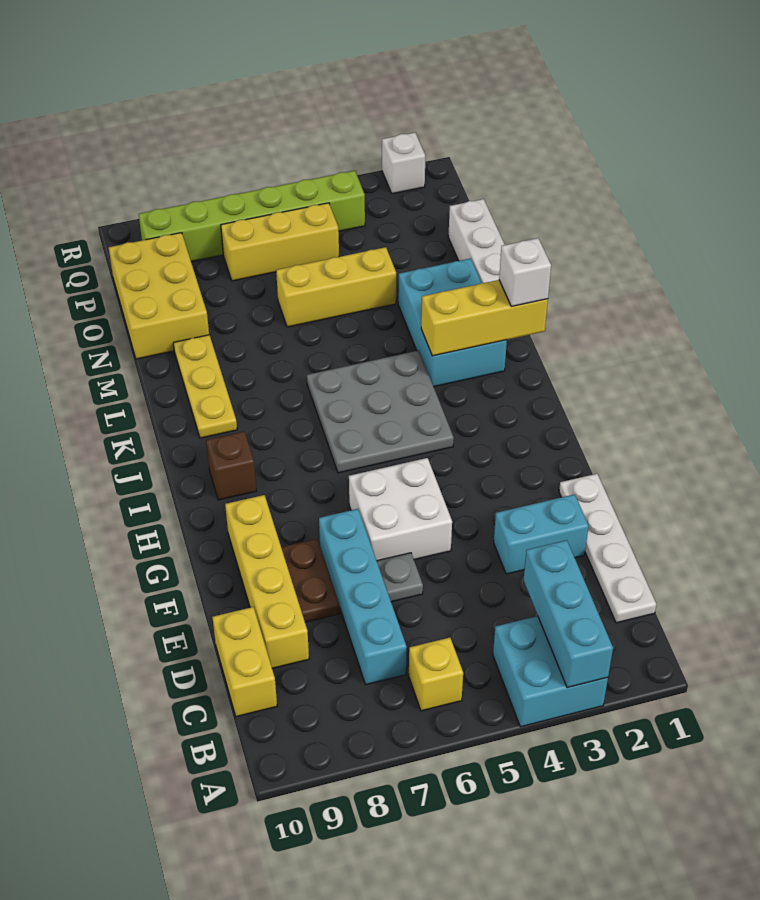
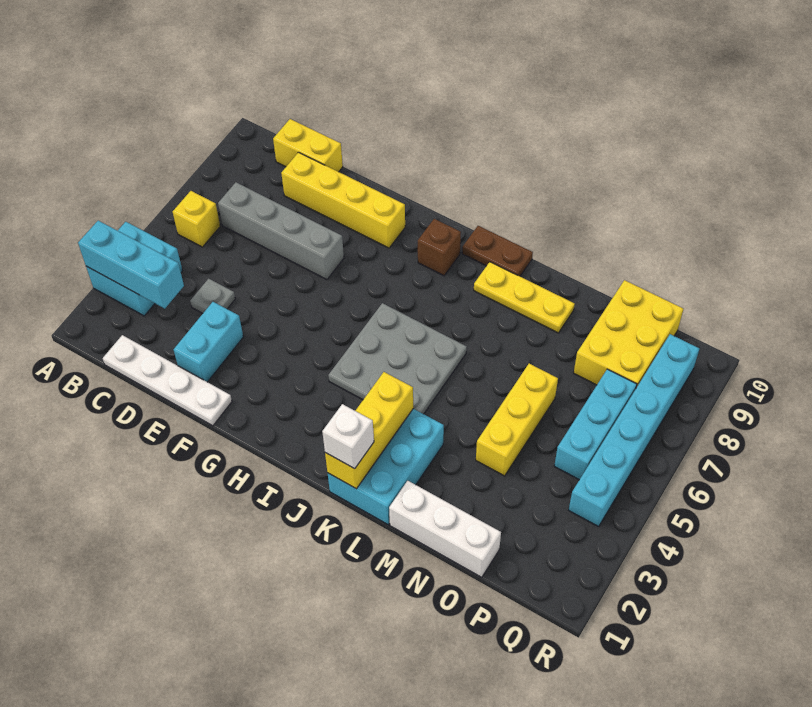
cyan 1x4 brick [319,509,407,685] -> grey 1x4 brick [218,182,344,280]
grey 1x1 plate [377,553,423,602] -> grey 1x1 plate moved to [190,279,235,313]
brown 1x2 plate [281,539,340,622] -> brown 1x2 plate moved to [462,226,533,276]
white 2x2 brick [349,458,452,561] -> none
cyan 2x3 brick [398,258,507,387] -> cyan 2x3 brick turned to [328,409,444,525]
yellow 2x3 brick [109,233,209,359] -> yellow 2x3 brick turned to [574,280,683,388]
yellow 1x3 brick [221,203,339,281] -> cyan 1x3 brick [554,369,637,480]
lime 1x6 brick [139,171,365,261] -> cyan 1x6 brick [569,334,699,527]
white 1x1 brick [382,133,425,194] -> none

